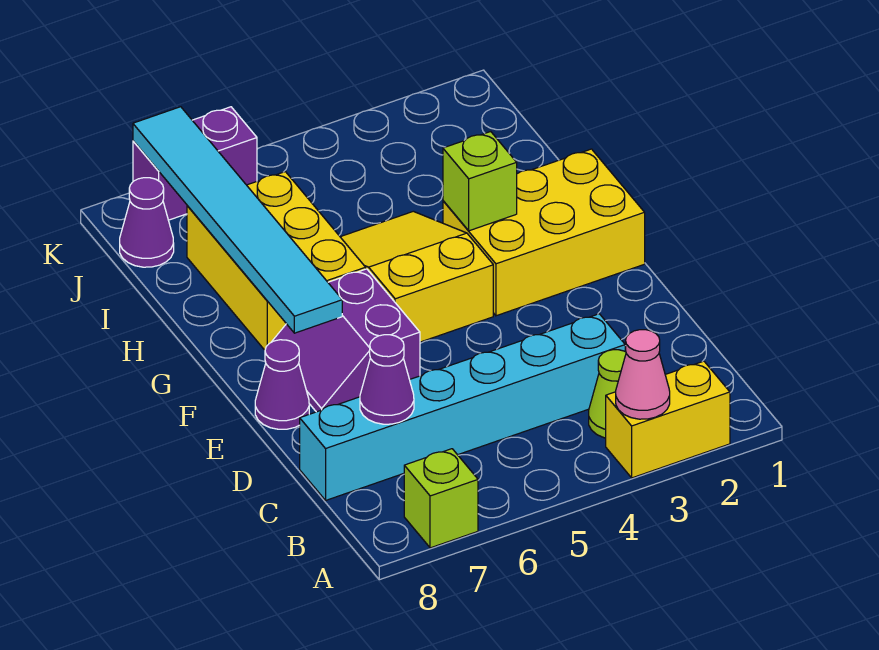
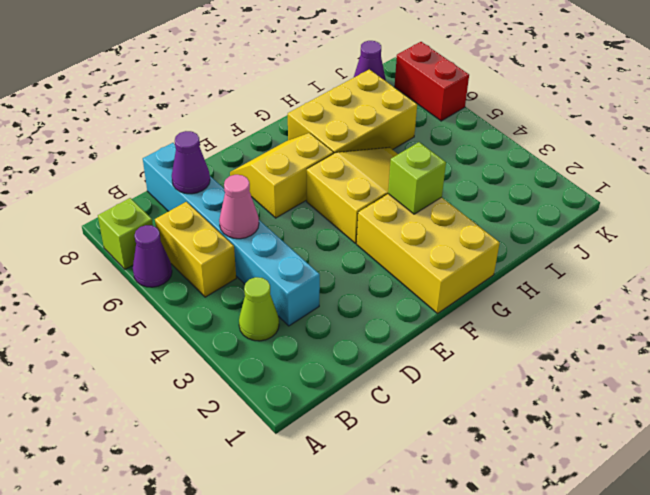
yellow 1x2 brick [606,361,730,478] -> yellow 1x2 brick moved to [155,202,236,297]
pink 1x1 cone [616,330,670,419] -> pink 1x1 cone moved to [219,175,259,239]
purple 2x2 slope [272,269,420,412] -> yellow 2x2 slope [230,133,334,218]
purple 1x1 cone [255,340,309,429] -> purple 1x1 cone moved to [133,225,172,287]
cyan 1x6 tile [133,107,342,333] -> none
purple 1x2 brick [133,107,257,220] -> red 1x2 brick [395,42,469,121]

